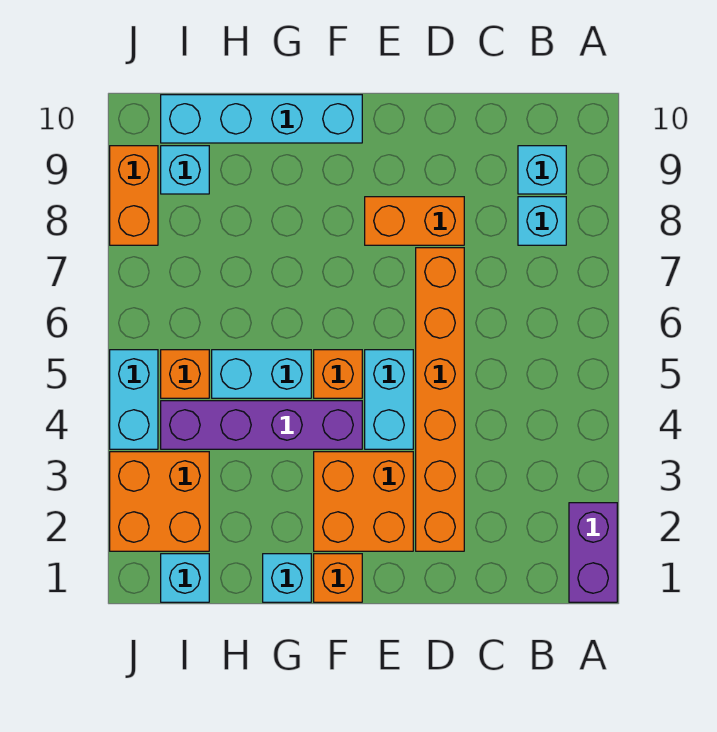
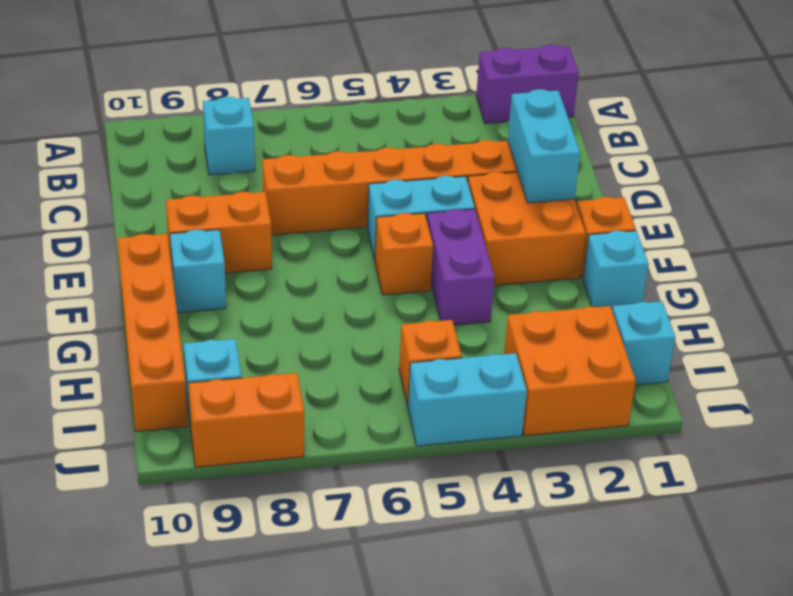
cyan 1x1 brick [518,146,566,194] -> cyan 1x1 brick moved to [170,230,226,313]
orange 1x2 brick [365,197,464,245] -> orange 1x2 brick turned to [166,191,272,273]
purple 1x4 brick [161,401,362,449] -> purple 1x2 brick [427,209,494,325]
cyan 1x4 brick [161,95,362,143] -> orange 1x4 brick [118,234,188,432]
cyan 1x2 brick [212,350,311,398] -> cyan 1x2 brick moved to [508,89,580,203]

